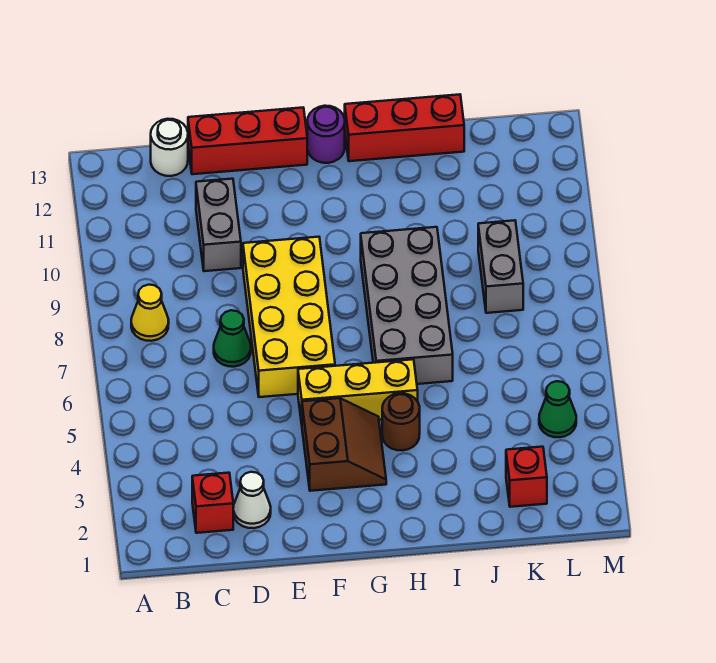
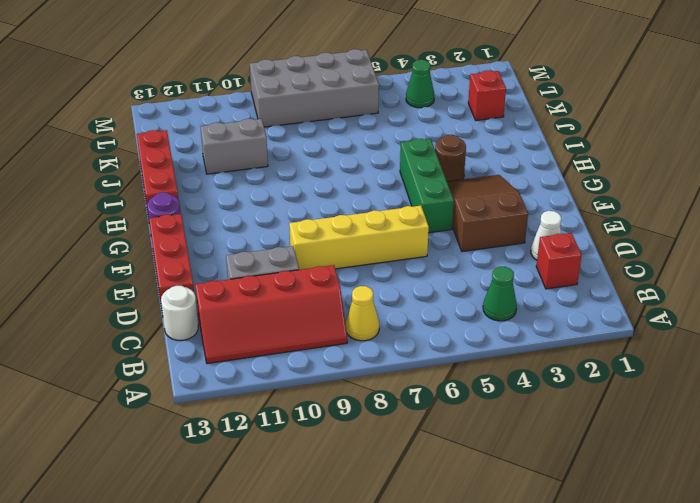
none -> red 2x4 slope [195,265,347,364]
green 1x1 cone [214,310,251,367] -> green 1x1 cone moved to [483,267,517,321]
yellow 2x4 brick [243,237,335,397] -> yellow 1x4 brick [289,206,429,270]
brown 2x2 slope [302,398,386,491] -> brown 2x3 slope [447,175,528,252]
yellow 1x3 brick [298,359,418,424] -> green 1x3 brick [400,139,454,233]
grey 2x4 brick [361,227,453,384] -> grey 2x4 brick moved to [250,49,379,127]
grey 1x2 brick [478,220,523,313] -> grey 1x2 brick moved to [200,119,268,174]

